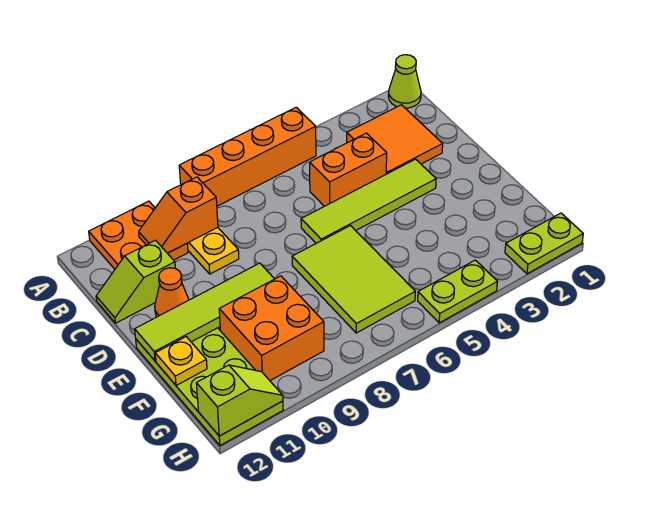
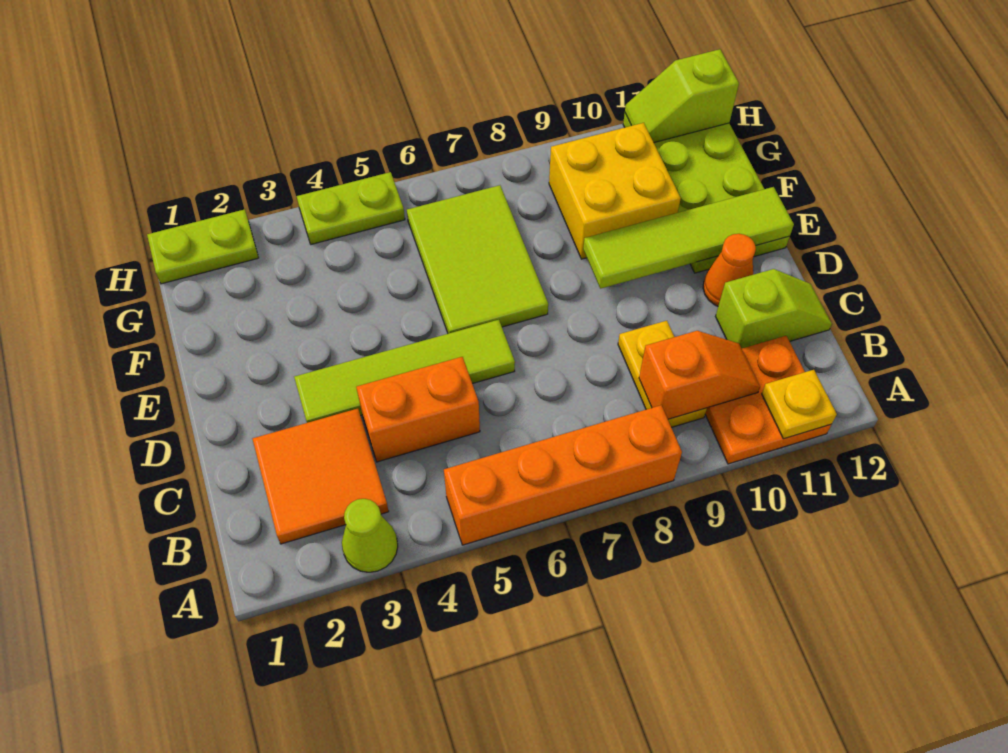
lime 1x1 cone [388,55,421,108] -> lime 1x1 cone moved to [342,499,398,572]
orange 2x2 brick [219,276,324,381] -> yellow 2x2 brick [549,123,681,259]
yellow 1x1 plate [155,337,207,385] -> yellow 1x1 plate moved to [762,370,837,439]

